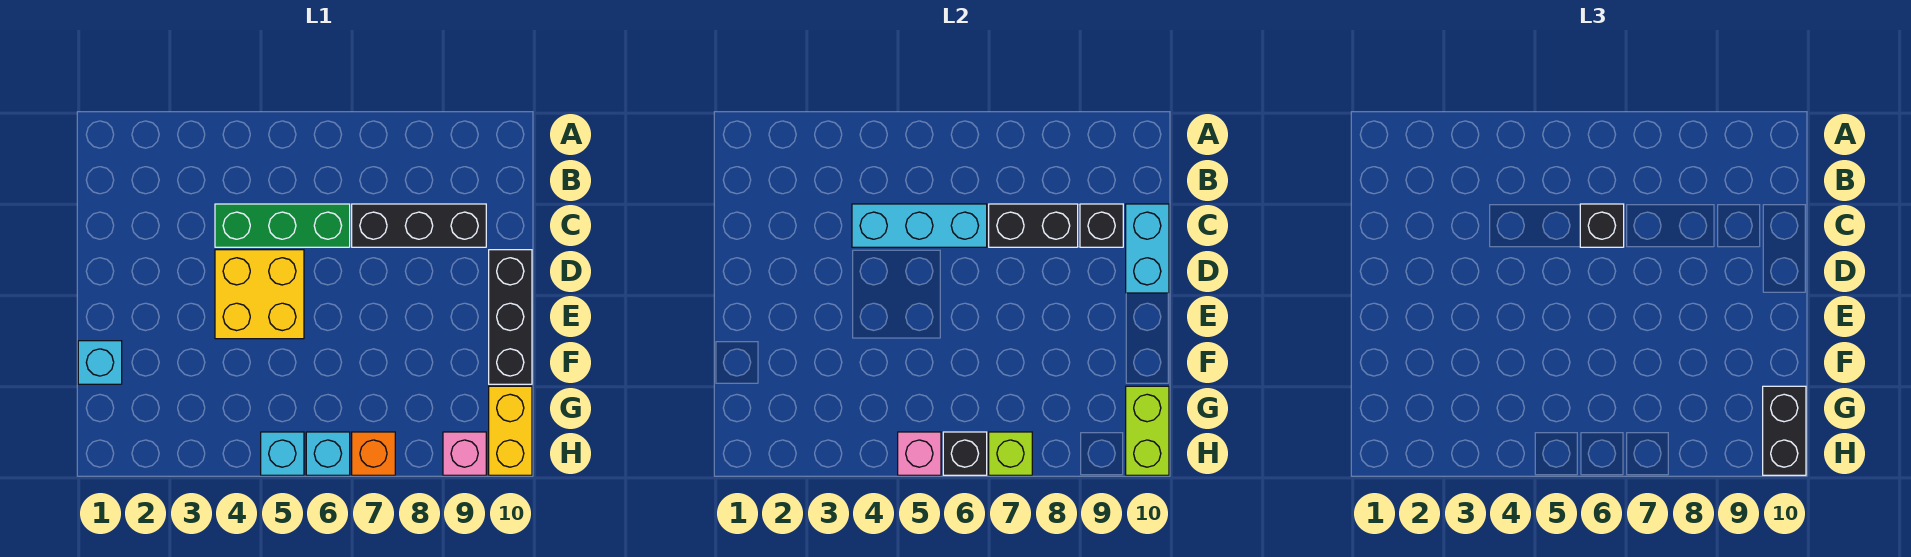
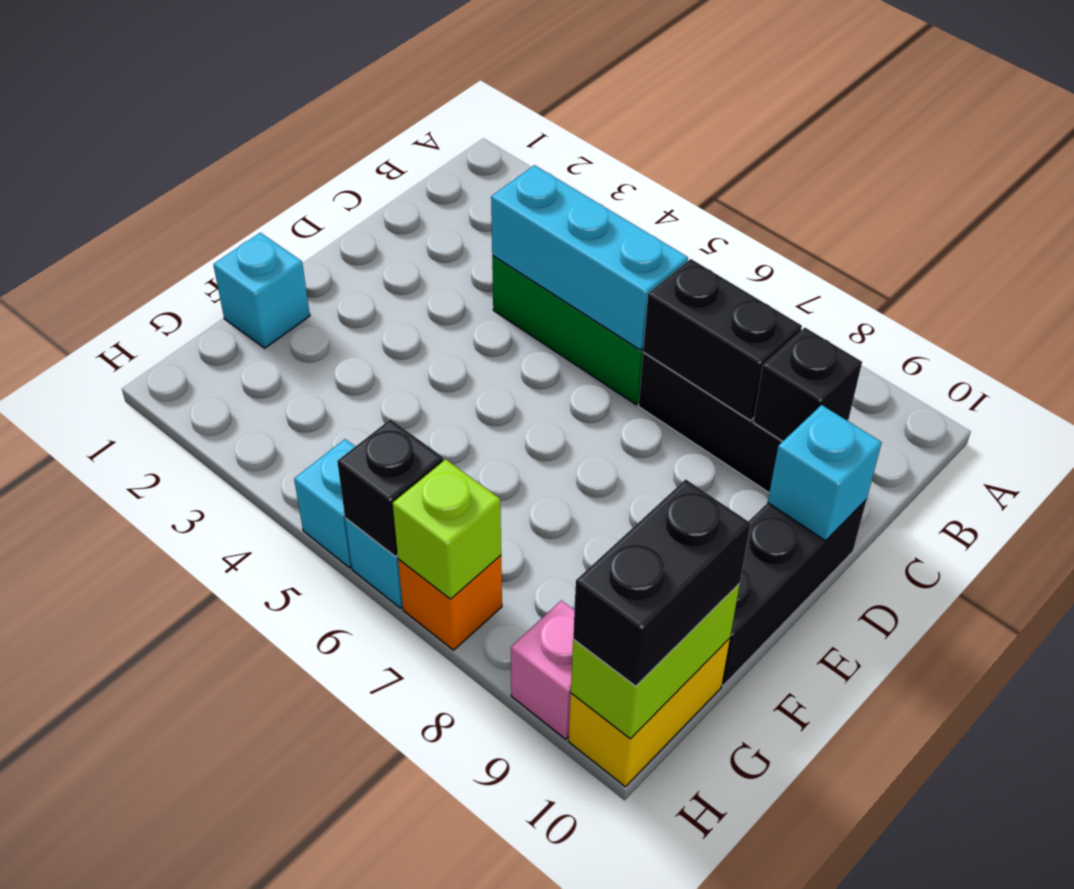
black 1x1 brick [1580,204,1624,247] -> none
cyan 1x2 brick [1126,204,1169,293] -> cyan 1x1 brick [768,405,882,541]
yellow 2x2 brick [215,250,304,339] -> none
pink 1x1 brick [898,432,941,475] -> none

